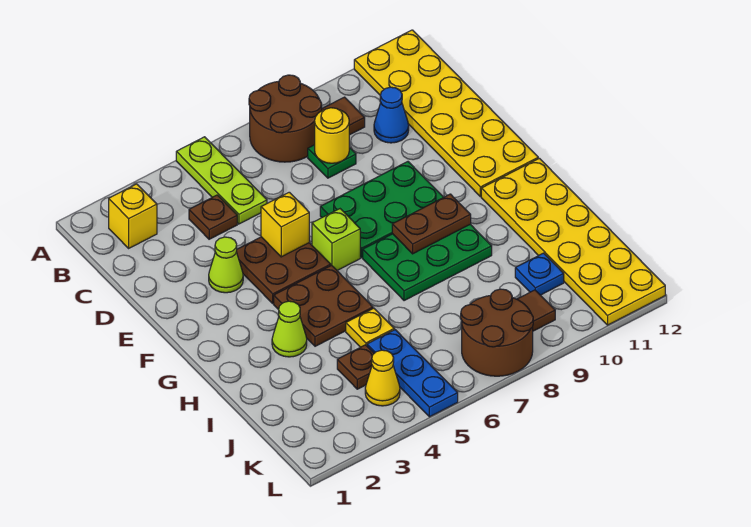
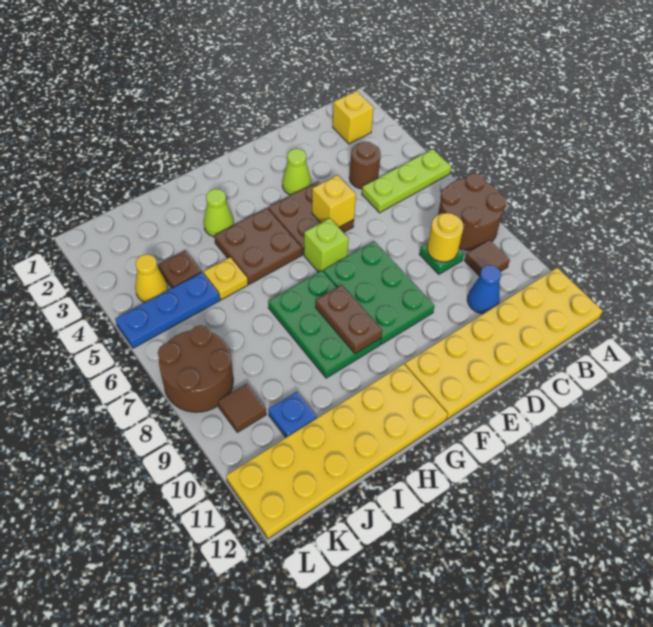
brown 1x1 plate [189,195,237,239] -> brown 1x1 round brick [349,142,381,189]

